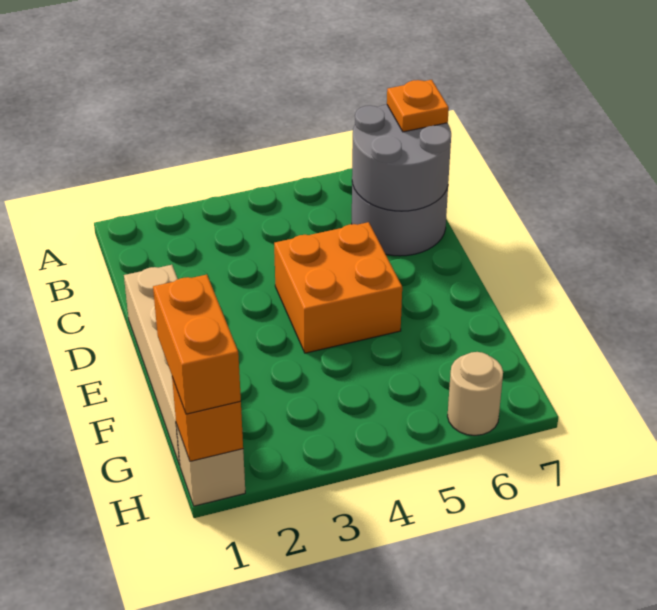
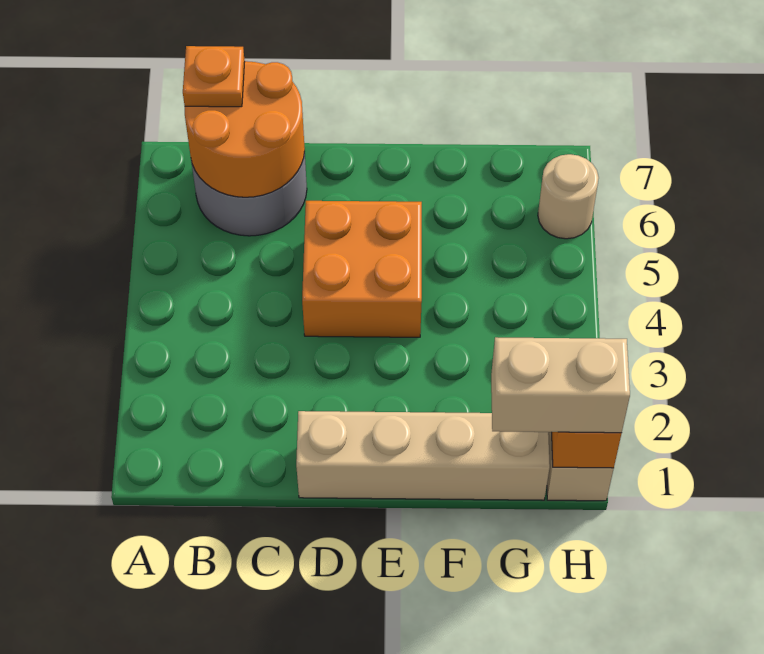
grey 2x2 round brick [352,105,451,211] -> orange 2x2 round brick [185,61,305,197]
orange 1x2 brick [153,275,241,414] -> tan 1x2 brick [491,337,630,433]

